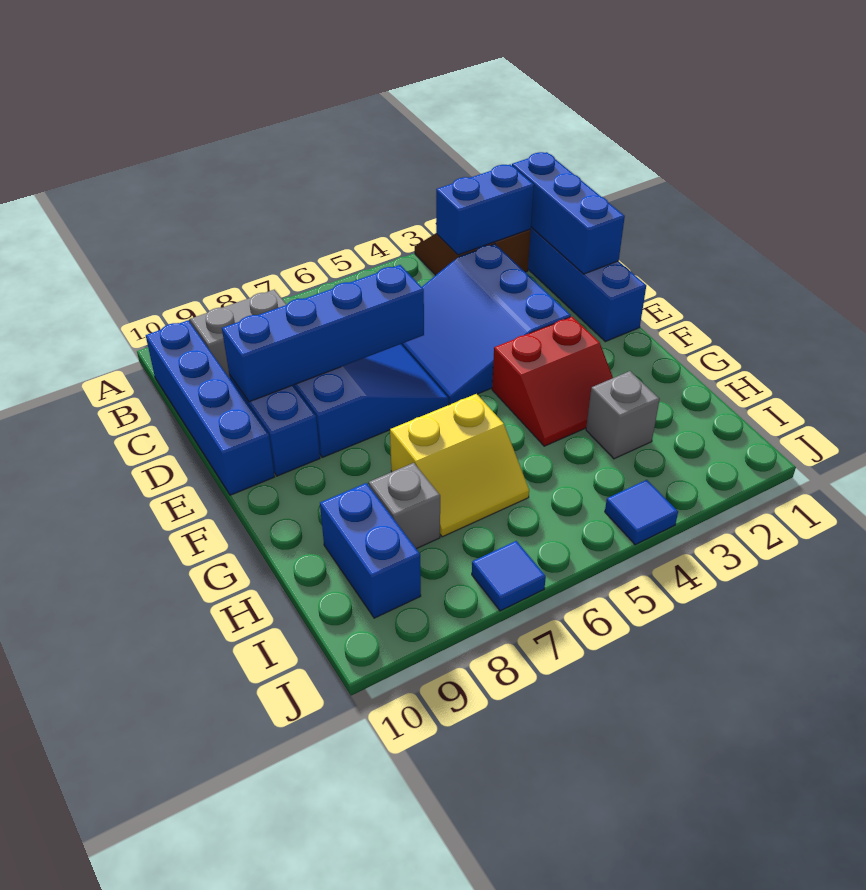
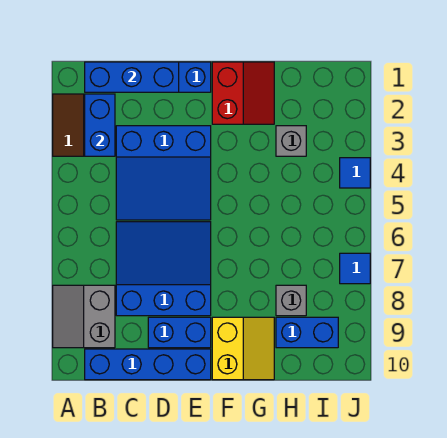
blue 1x4 brick [222,265,424,402] -> none
red 2x2 slope [492,317,613,446] -> red 2x2 slope moved to [212,62,274,124]
yellow 2x2 slope [390,394,529,537] -> yellow 2x2 slope moved to [212,317,274,380]

